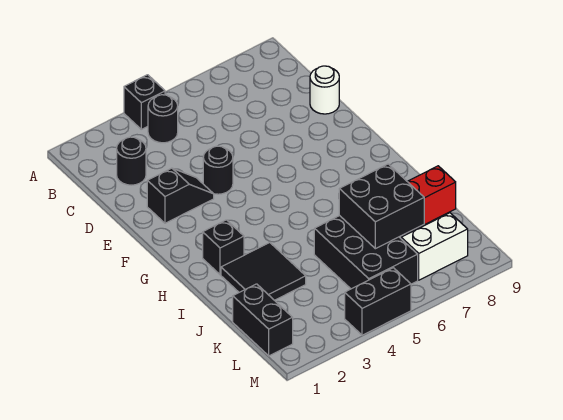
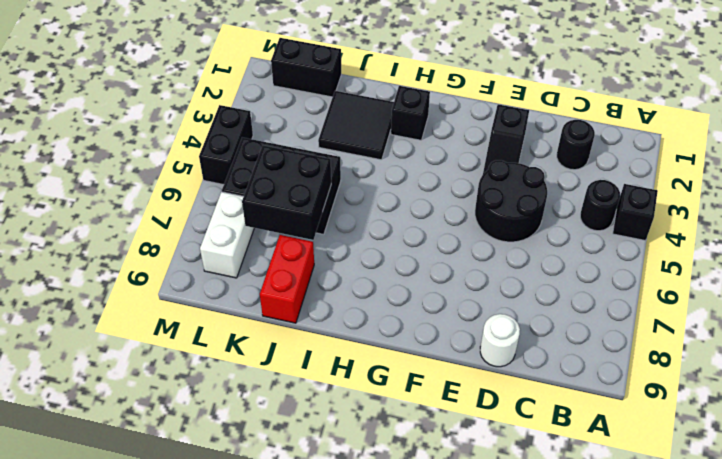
black 1x1 round brick [203,146,233,194] -> black 2x2 round brick [475,160,547,242]

